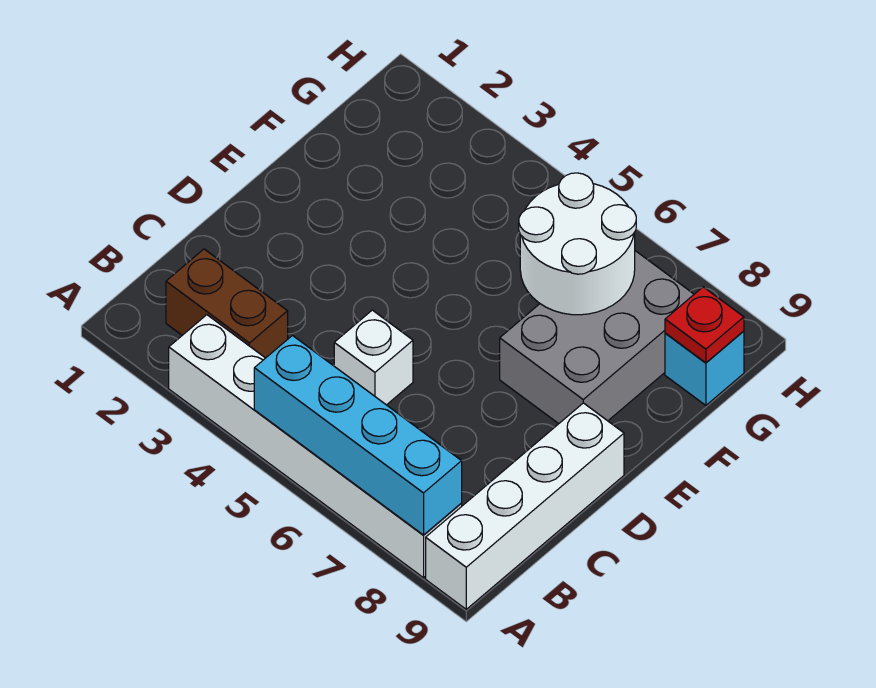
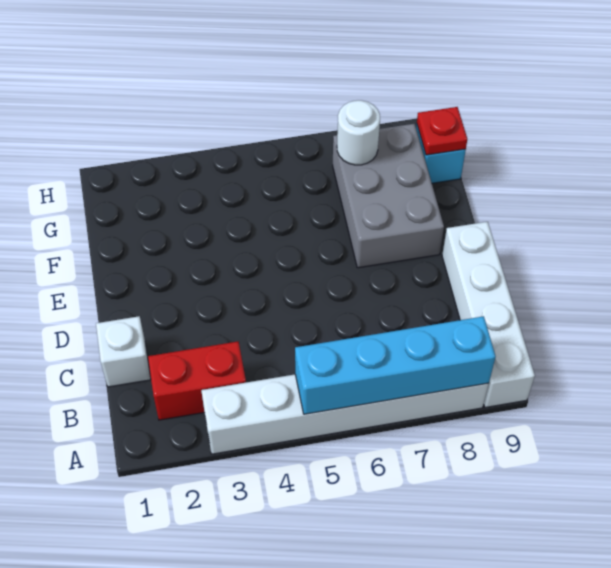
brown 1x2 brick [166,249,288,358] -> red 1x2 brick [148,342,246,420]
white 1x1 brick [334,310,413,405] -> white 1x1 brick moved to [96,316,151,387]
white 2x2 round brick [519,173,636,315] -> white 1x1 round brick [337,100,380,165]

